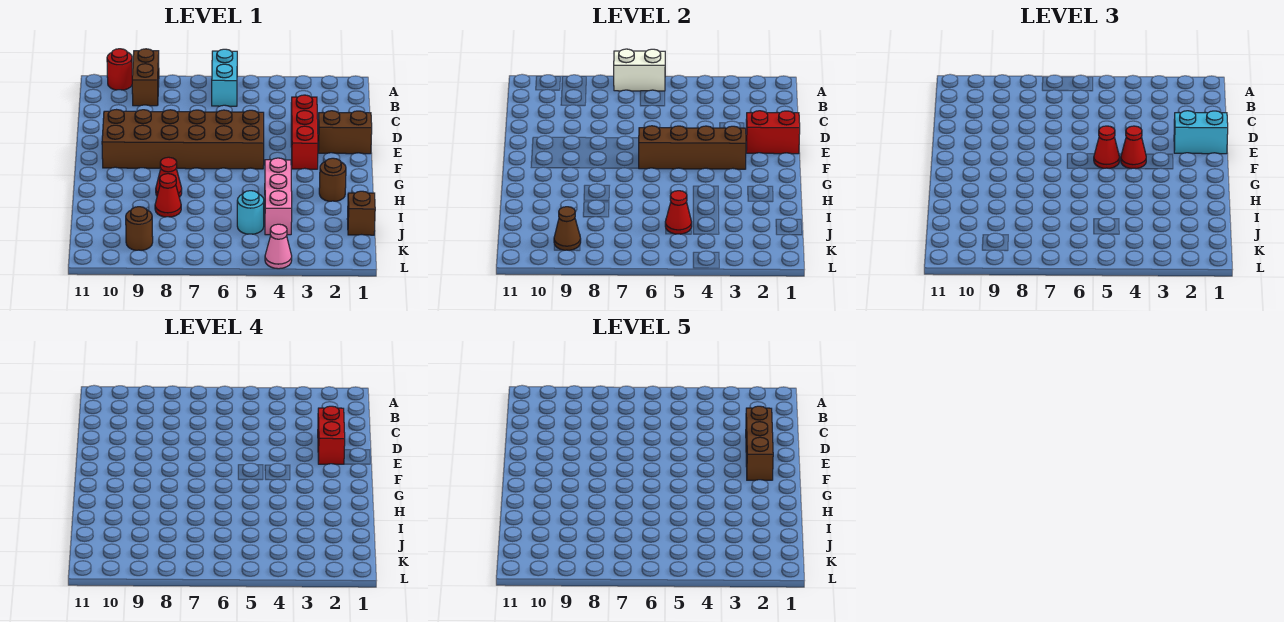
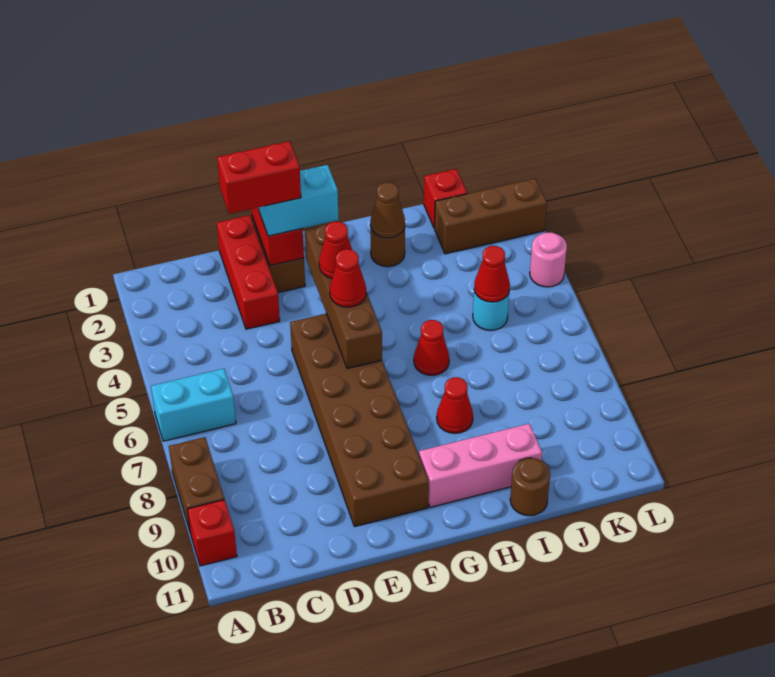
white 1x2 brick [614,49,665,91] -> none
brown 1x2 brick [132,49,159,106] -> brown 1x2 brick turned to [169,437,224,534]
red 1x1 round brick [107,49,132,90] -> red 1x1 brick [187,500,237,566]
brown 1x3 brick [746,406,773,480] -> brown 1x3 brick moved to [435,179,547,254]
red 1x3 brick [291,95,318,169] -> red 1x3 brick turned to [217,215,280,329]
cyan 1x2 brick [1174,111,1228,154] -> cyan 1x2 brick turned to [259,165,339,236]
pink 1x3 brick [265,158,292,235] -> pink 1x3 brick moved to [419,424,542,507]
red 1x1 cone [155,174,181,217] -> red 1x1 cone moved to [414,320,449,375]
brown 1x1 brick [347,191,375,235] -> red 1x1 brick [424,169,467,228]
brown 1x1 round brick [126,207,153,251] -> brown 1x1 round brick moved to [510,458,550,516]
brown 1x1 cone [554,207,581,251] -> brown 1x1 cone moved to [370,182,405,238]
pink 1x1 cone [265,224,292,269] -> pink 1x1 round brick [530,232,567,287]

